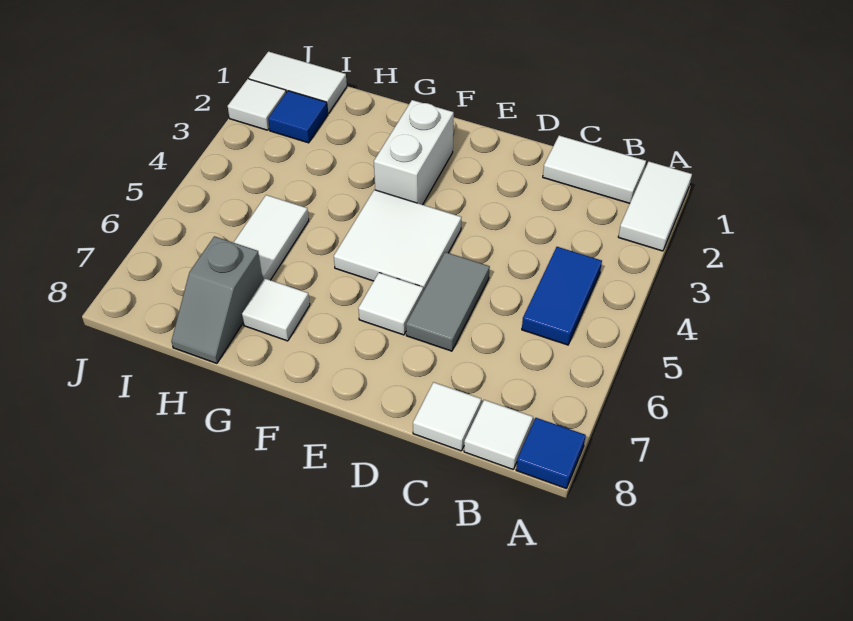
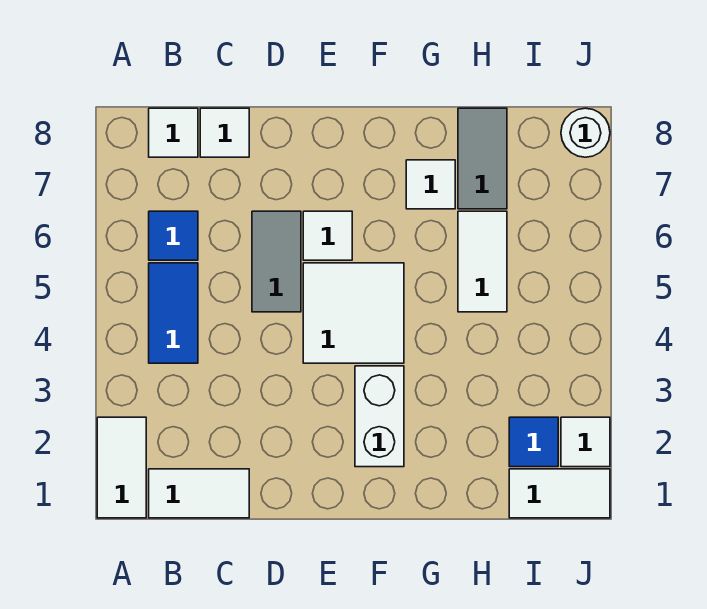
blue 1x1 tile [516,418,586,488] -> blue 1x1 tile moved to [149,211,198,260]
grey 1x2 slope [171,236,263,363] -> grey 1x2 tile [458,108,507,209]
none -> white 1x1 round brick [561,108,610,157]

